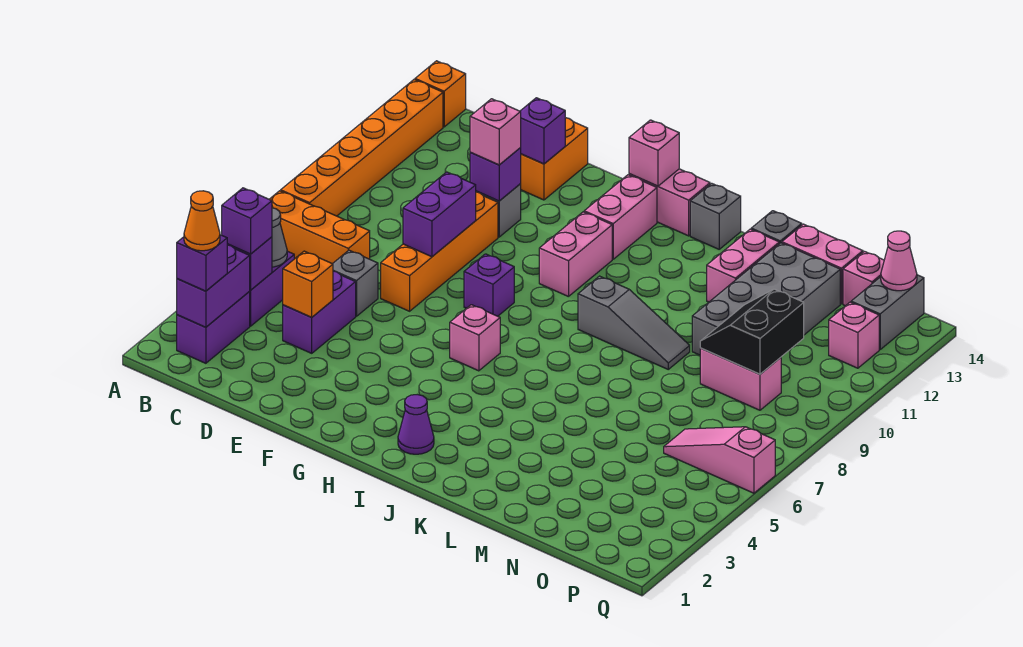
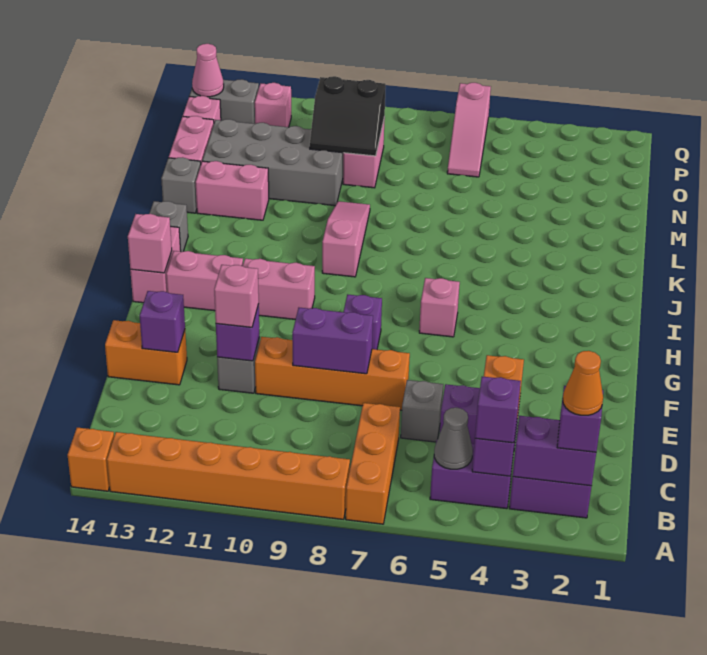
purple 1x1 cone [398,395,434,454] -> none
grey 1x3 slope [578,276,690,369] -> pink 1x3 slope [322,201,370,277]

